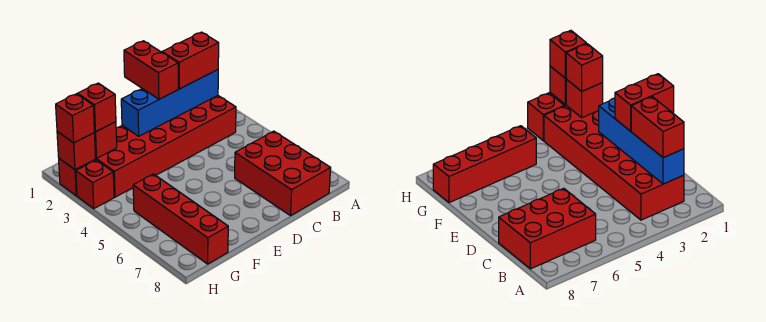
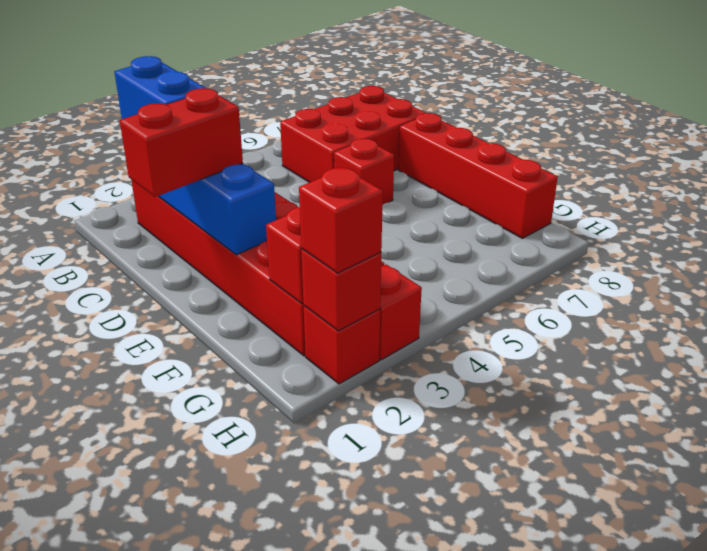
red 1x2 brick [162,32,219,89] -> blue 1x2 brick [114,56,205,119]
red 1x1 brick [78,83,116,132] -> red 1x1 brick moved to [334,139,394,205]
red 1x4 brick [133,174,228,264] -> red 1x4 brick turned to [398,113,558,238]

